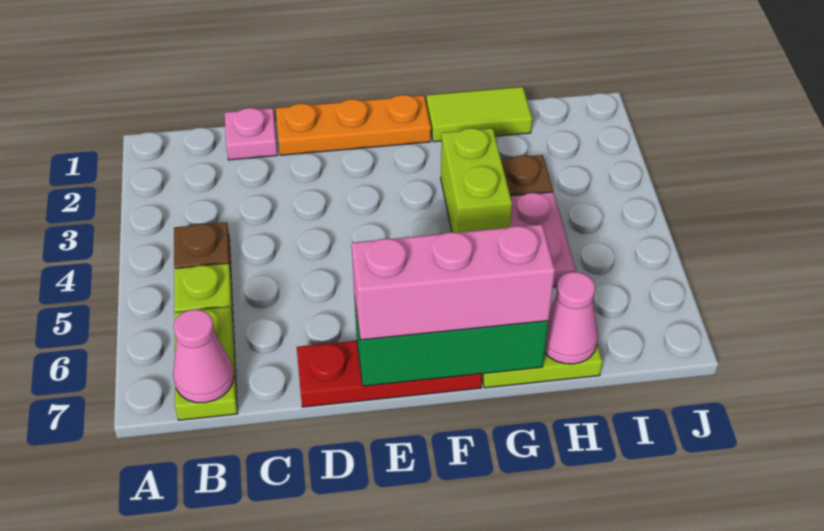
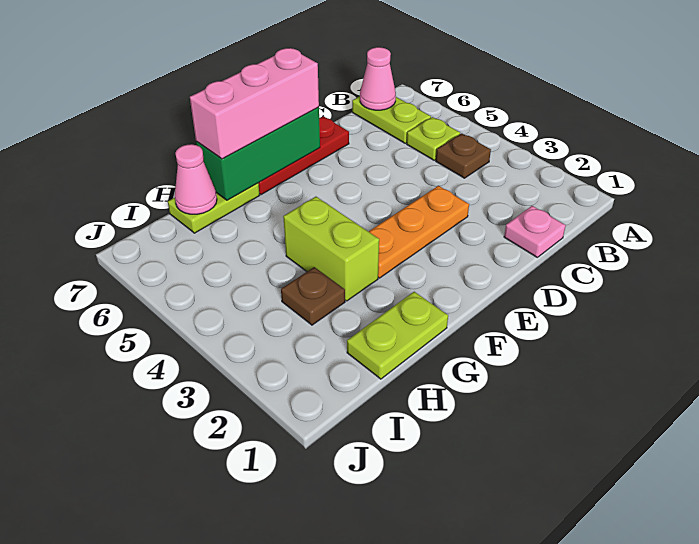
orange 1x3 plate [276,95,431,155] -> orange 1x3 plate moved to [368,186,469,278]
lime 1x2 tile [426,87,532,142] -> lime 1x2 plate [347,292,448,379]
pink 1x2 plate [510,192,576,287] -> none

